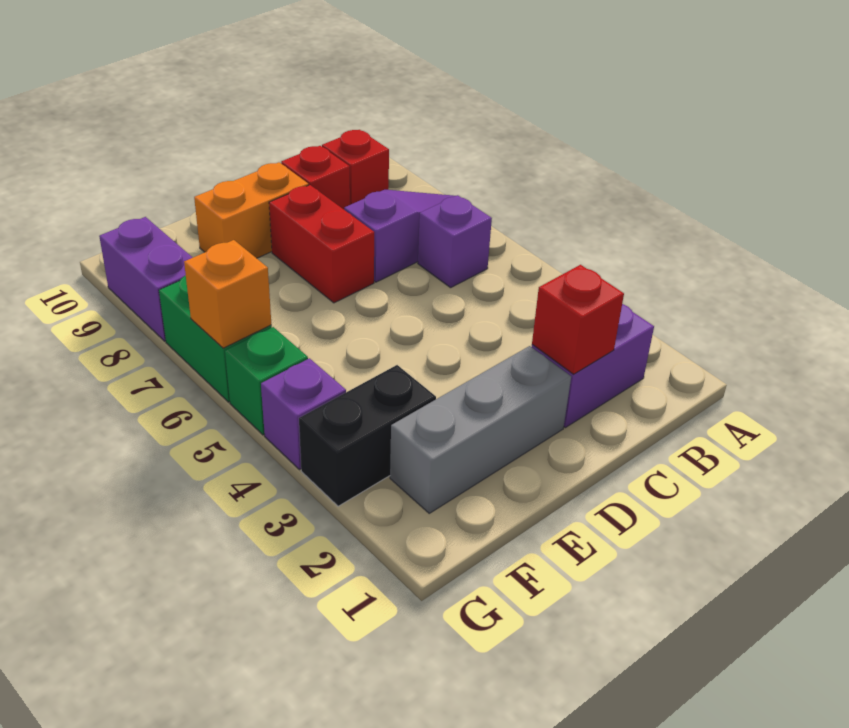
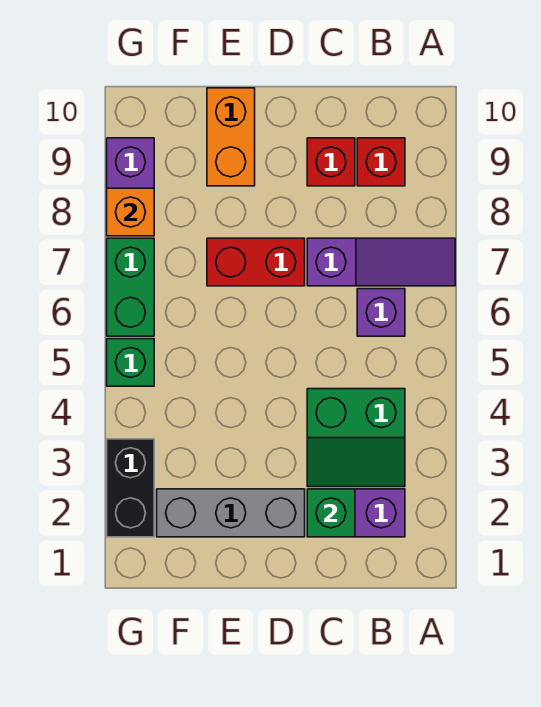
none -> green 2x2 slope [307,389,405,487]
red 1x1 brick [532,265,624,374] -> green 1x1 brick [307,489,355,537]
red 1x2 brick [269,185,374,303] -> red 1x2 brick turned to [207,238,305,286]
orange 1x2 brick [194,162,308,258] -> orange 1x2 brick turned to [207,88,255,186]
black 1x2 brick [299,365,436,506] -> black 1x2 brick turned to [107,439,154,537]
purple 1x1 brick [261,358,346,469] -> none
orange 1x1 brick [184,240,271,348] -> orange 1x1 brick moved to [107,188,154,236]

